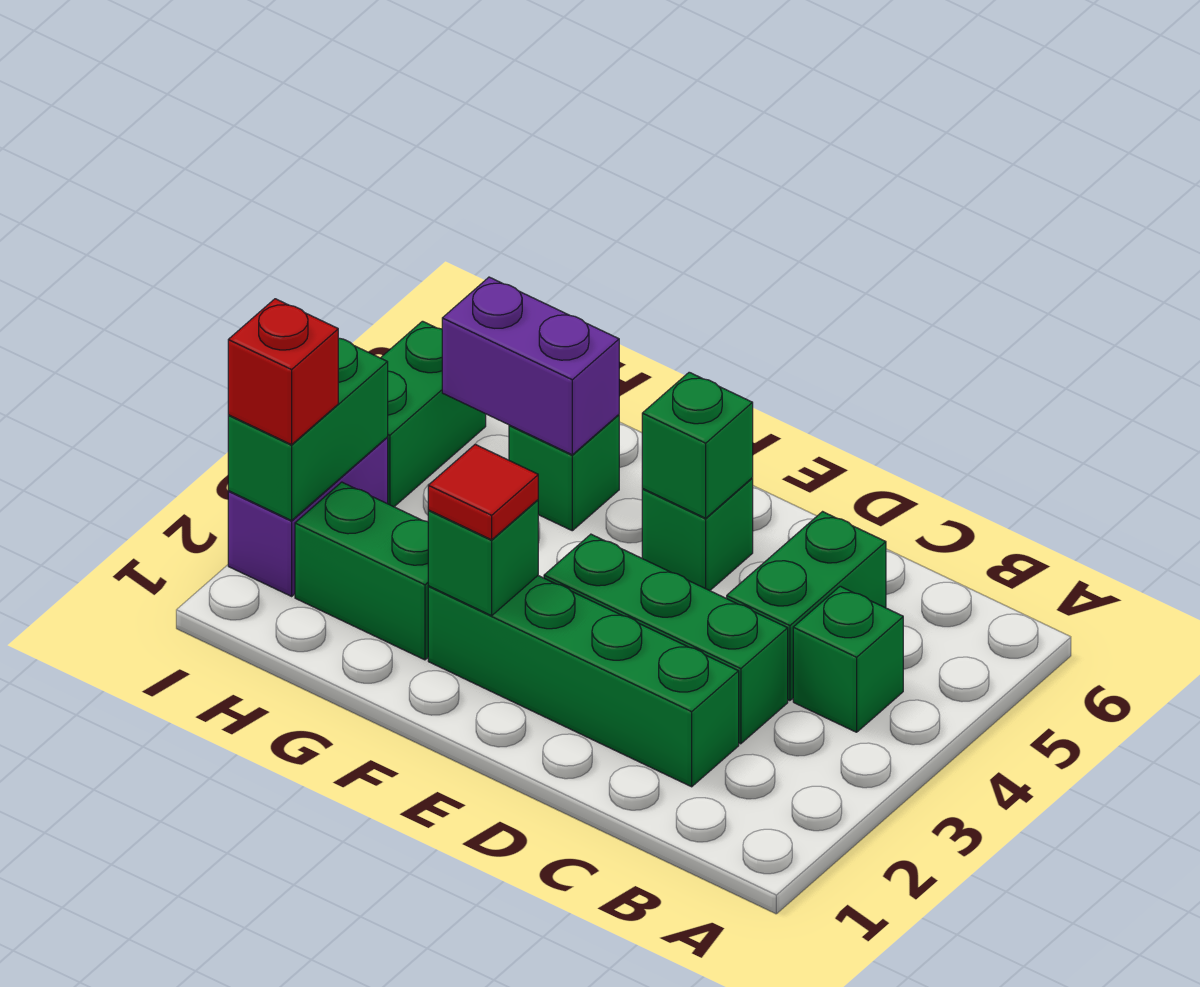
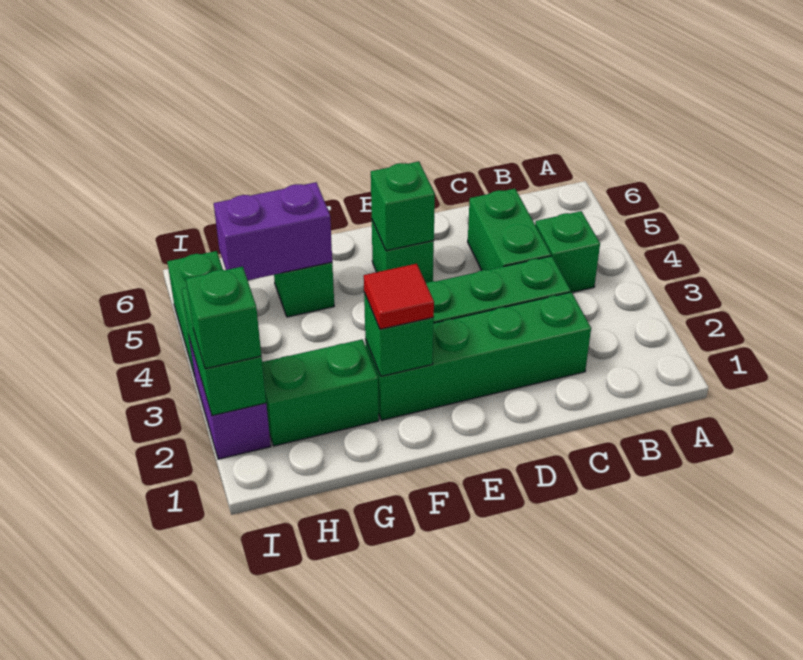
red 1x1 brick [228,299,338,445] -> green 1x1 brick [186,267,261,369]

